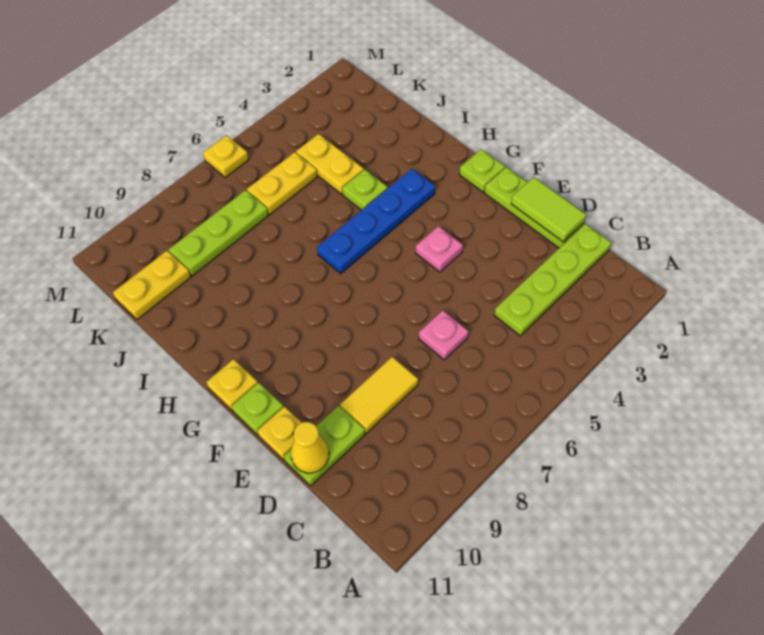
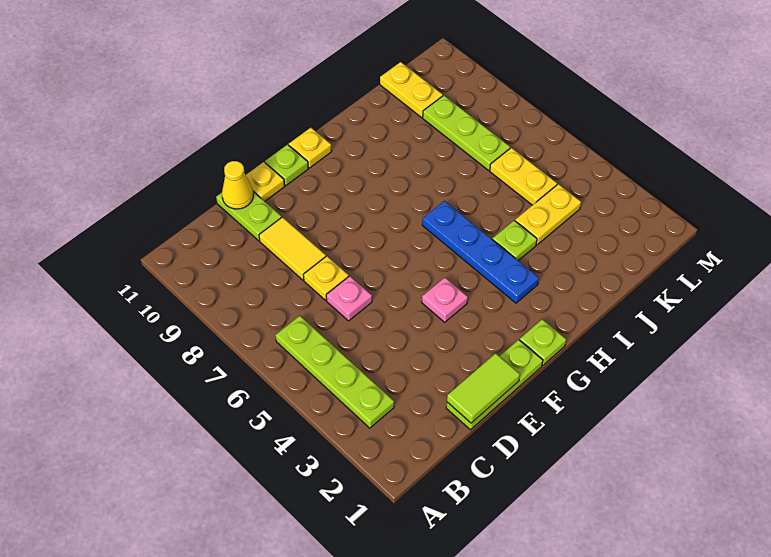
lime 1x4 plate [494,224,611,336] -> lime 1x4 plate moved to [276,316,394,428]
yellow 1x1 plate [203,135,249,177] -> yellow 1x1 plate moved to [303,256,349,300]

